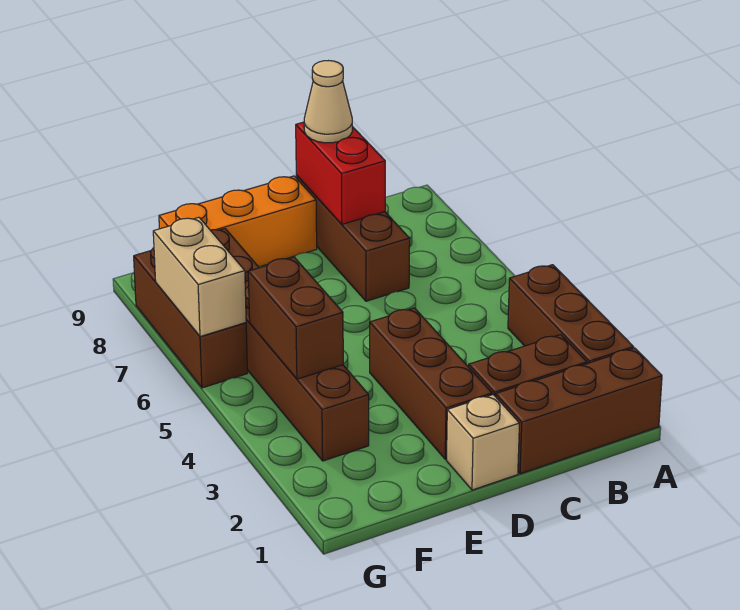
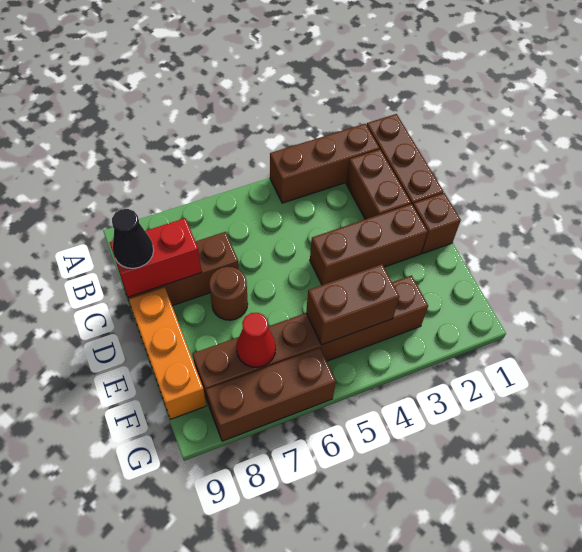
tan 1x1 cone [304,61,352,143] -> black 1x1 cone [112,209,154,268]
tan 1x1 brick [446,395,519,490] -> brown 1x1 brick [413,193,461,254]
none -> brown 1x1 round brick [209,267,248,320]
none -> red 1x1 cone [236,313,276,367]
tan 1x2 brick [153,217,246,337] -> none

